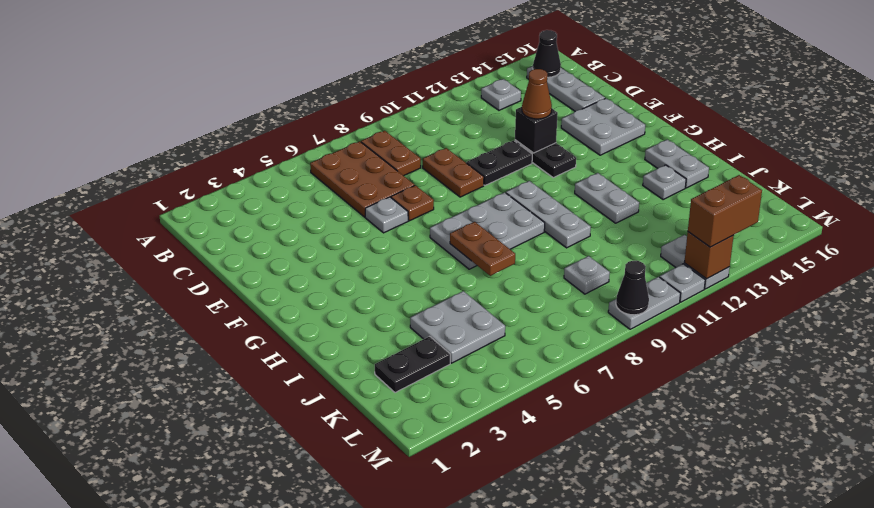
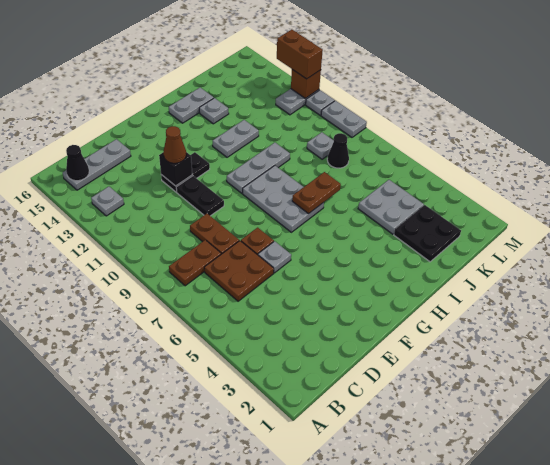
brown 2x3 plate [310,141,415,217] -> brown 2x2 plate [204,241,274,301]
brown 1x2 plate [423,148,484,197] -> brown 1x2 plate turned to [190,214,239,254]
grey 2x2 plate [561,98,645,155] -> none
black 1x2 plate [375,336,450,393] -> black 2x2 plate [394,205,461,262]
black 1x1 cone [616,261,649,315] -> black 1x1 cone moved to [327,133,349,168]

